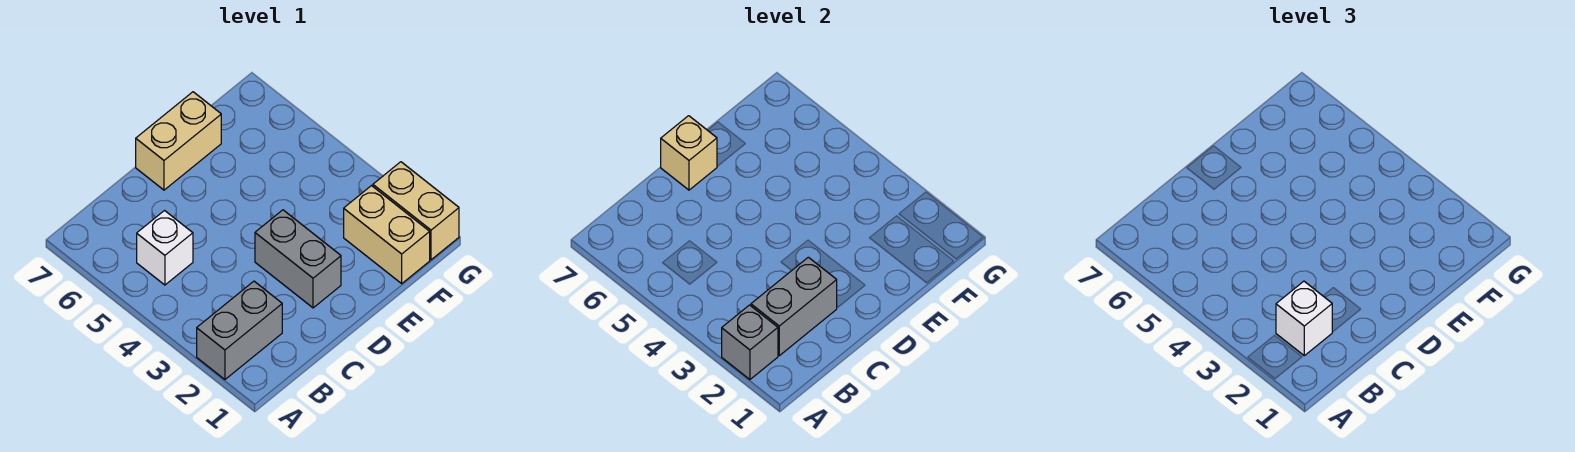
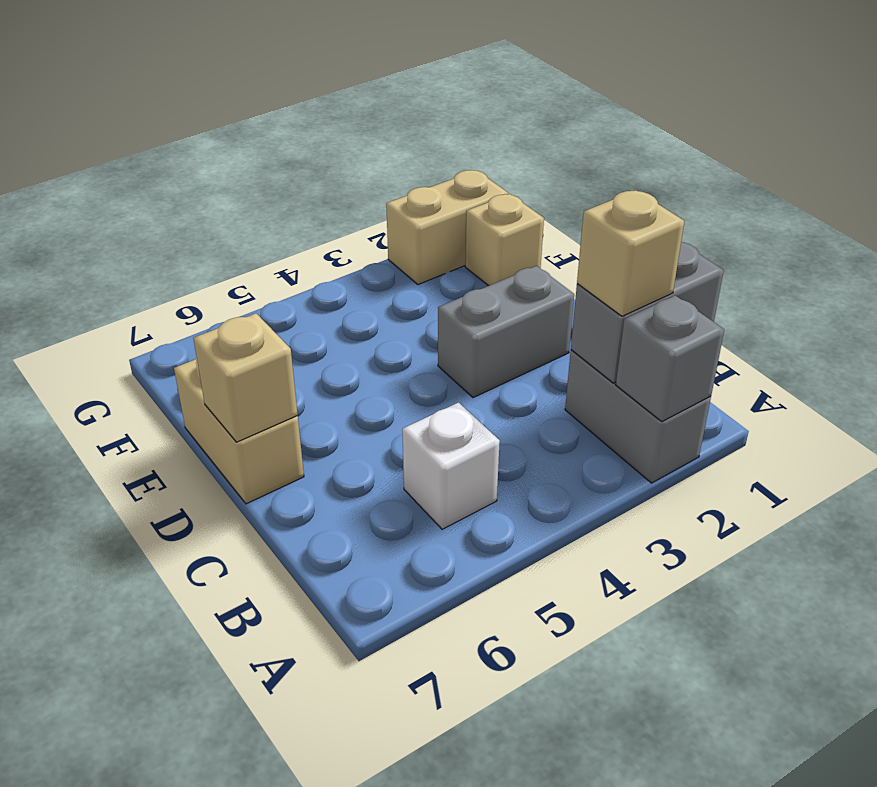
grey 1x2 brick [751,257,837,356] -> grey 1x2 brick turned to [571,242,724,383]
white 1x1 brick [1276,281,1332,356] -> tan 1x1 brick [577,190,684,316]
tan 1x2 brick [344,186,430,283] -> tan 1x1 brick [465,194,544,286]

